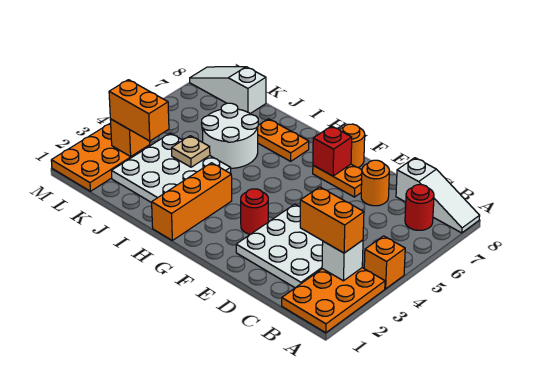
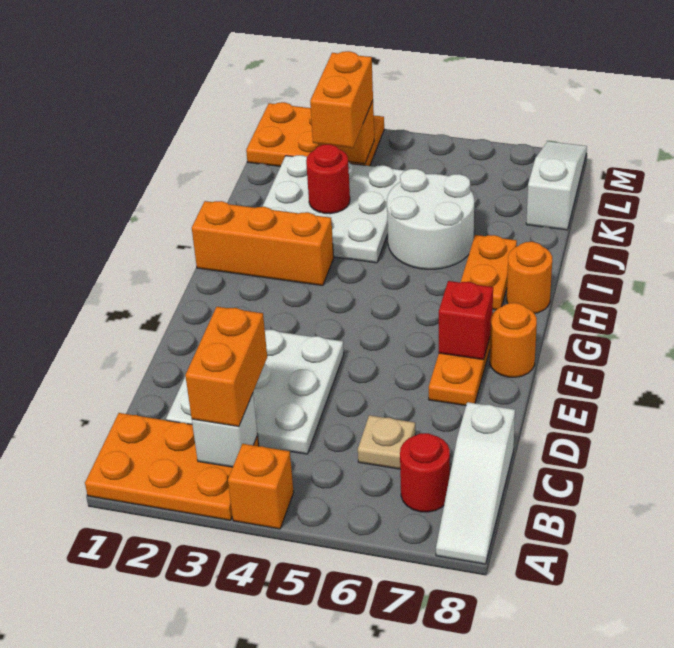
orange 1x1 round brick [361,160,389,206] -> orange 1x1 round brick moved to [507,242,552,313]
red 1x1 round brick [241,189,268,234] -> red 1x1 round brick moved to [306,144,350,214]
tan 1x1 plate [172,136,210,167] -> tan 1x1 plate moved to [358,415,415,469]

